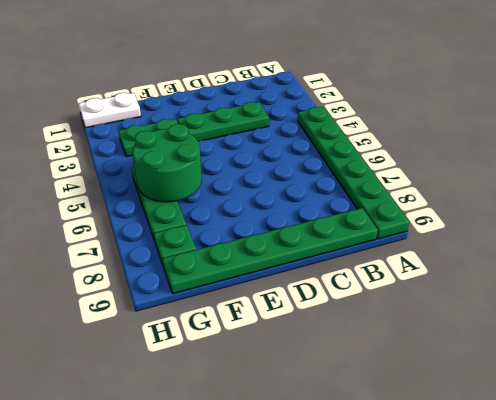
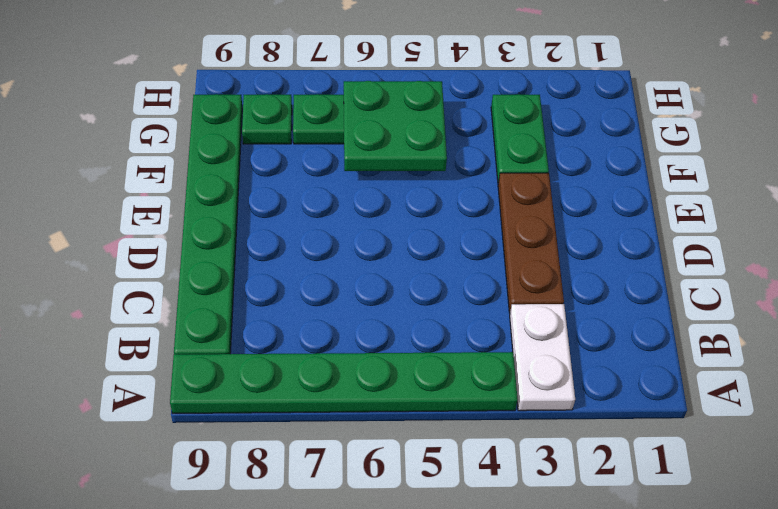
green 1x3 plate [177,102,269,141] -> brown 1x3 plate [498,173,564,313]
green 2x2 round brick [133,124,202,202] -> green 2x2 plate [344,81,447,171]
white 1x2 plate [79,93,141,128] -> white 1x2 plate moved to [510,304,575,411]

